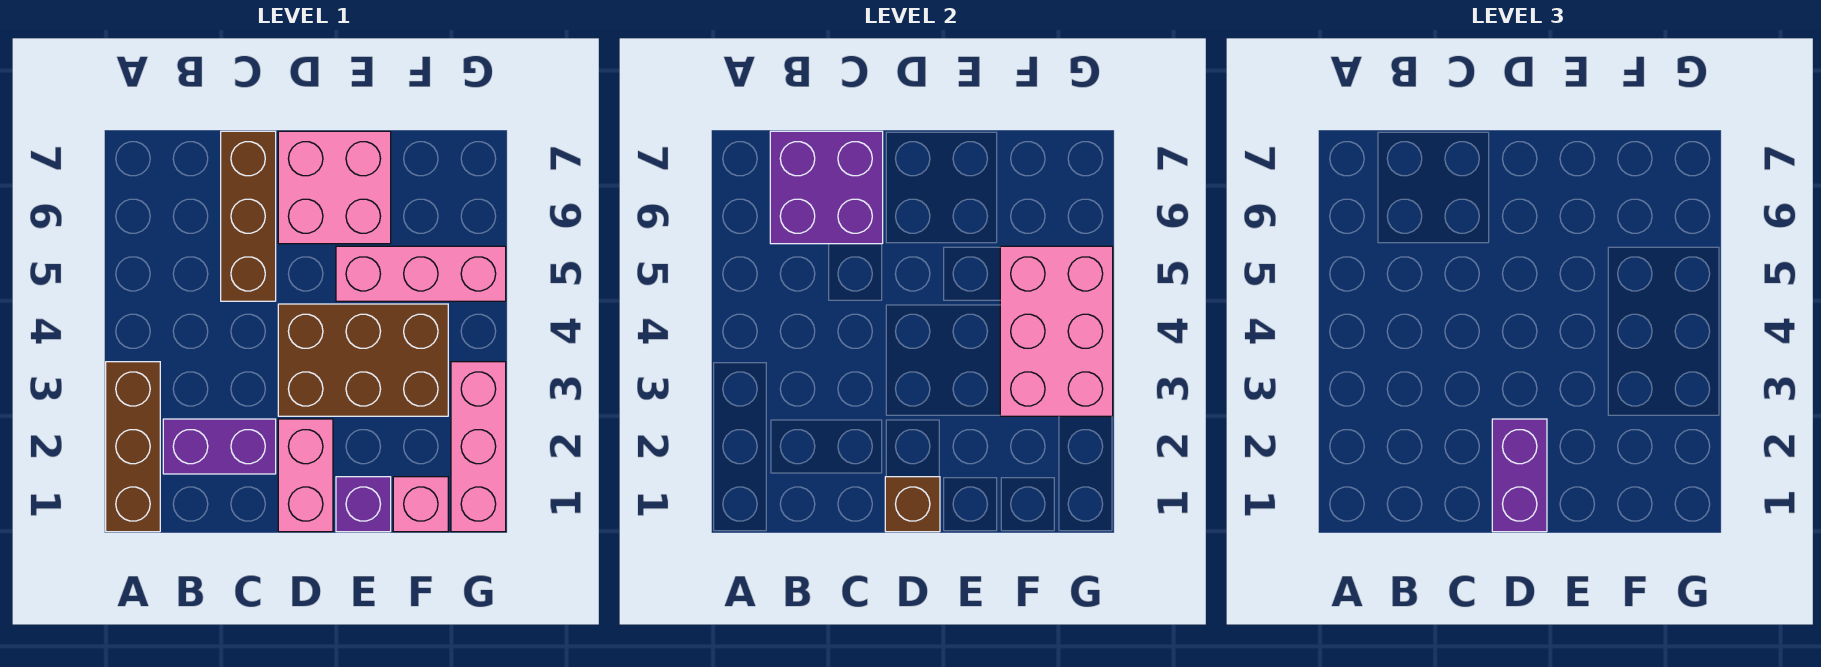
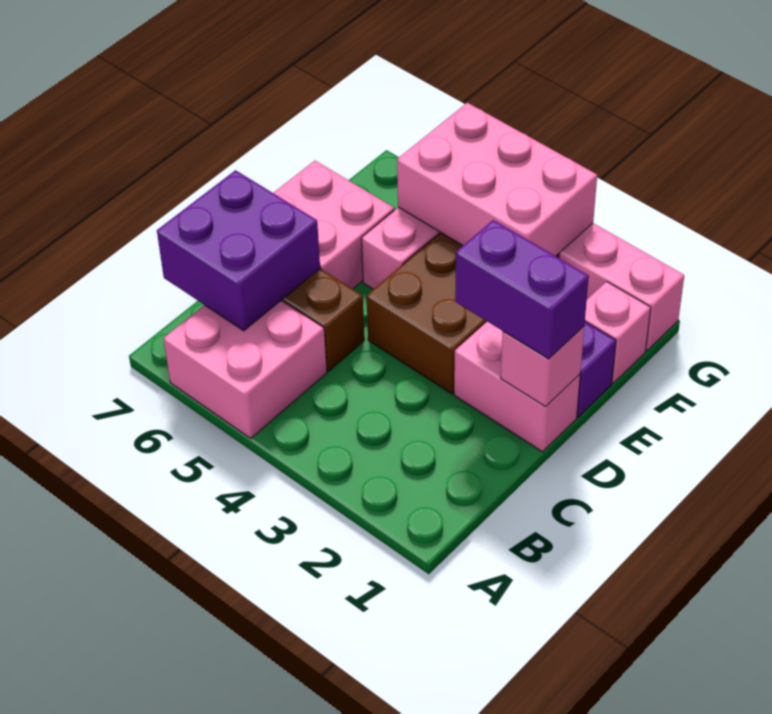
brown 1x3 brick [106,362,160,532] -> none
none -> pink 2x2 brick [164,300,327,438]
purple 1x2 brick [163,419,276,474] -> none
brown 1x1 brick [885,477,940,532] -> pink 1x1 brick [501,327,584,406]

